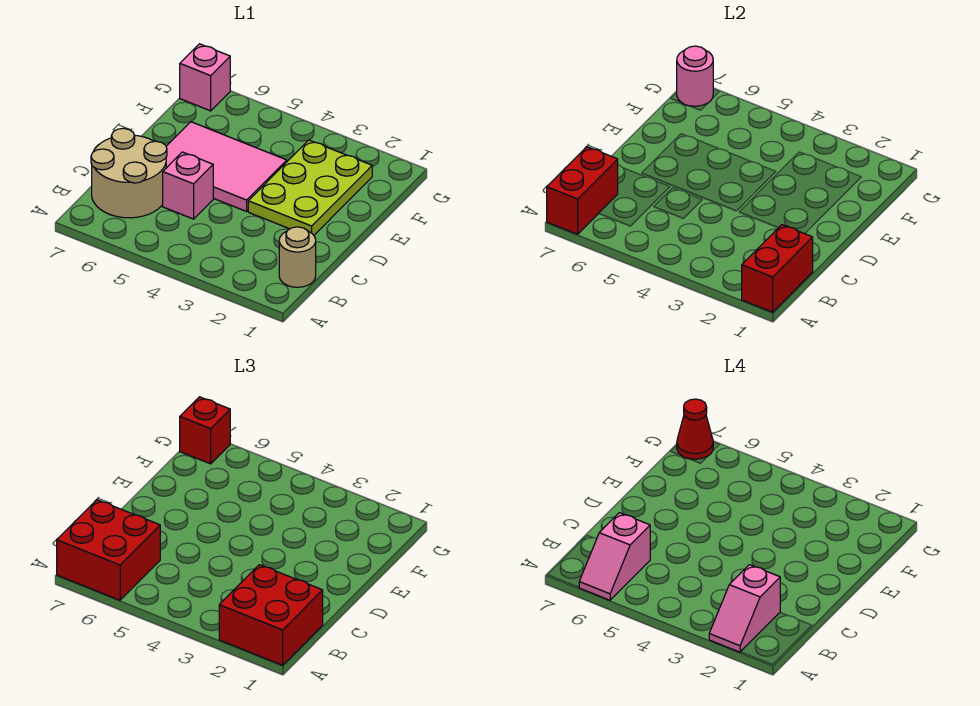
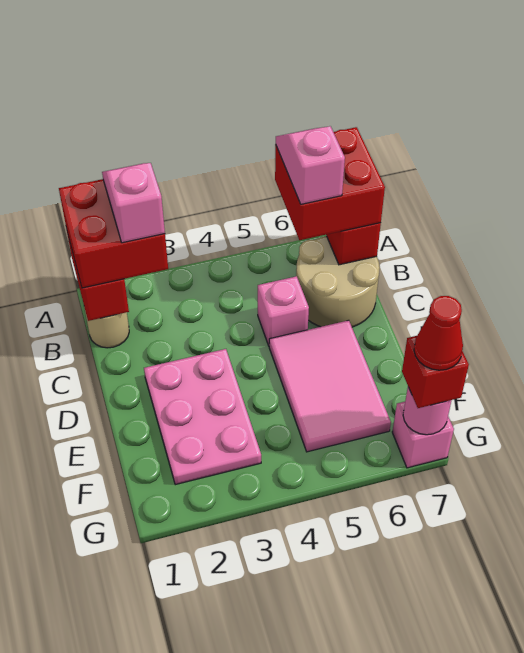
lime 2x3 plate [248,140,372,235] -> pink 2x3 plate [144,349,261,485]
pink 2x3 tile [166,122,287,211] -> pink 2x3 tile turned to [269,320,391,452]

